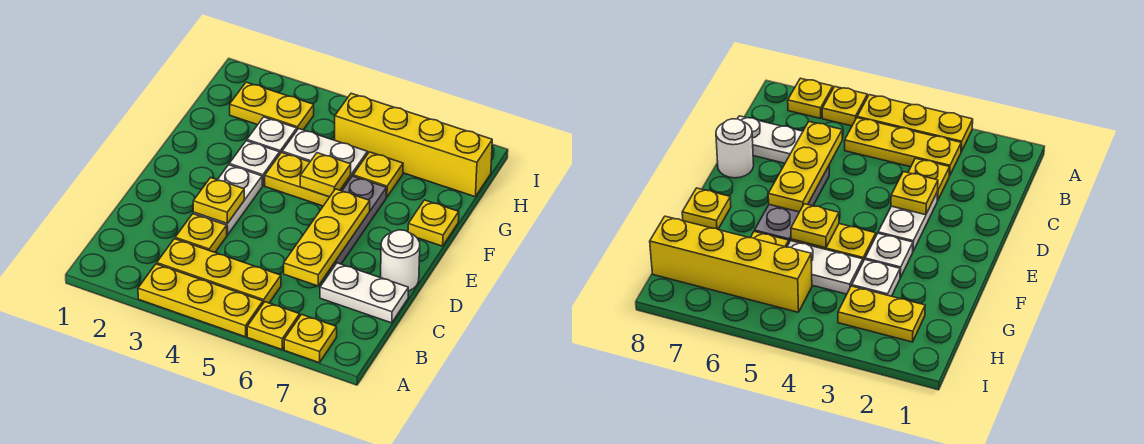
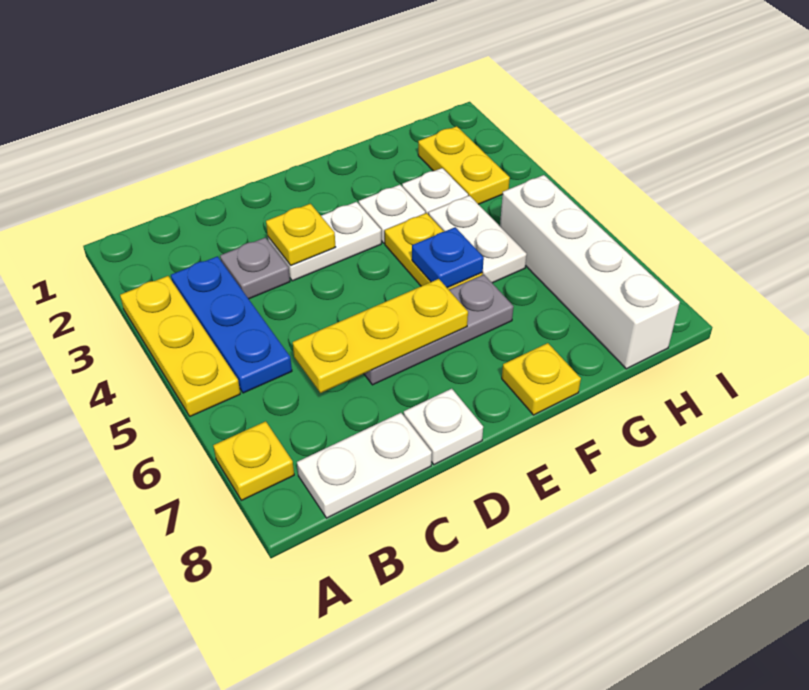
yellow 1x1 plate [247,302,300,350] -> none
yellow 1x3 plate [157,239,281,303] -> blue 1x3 plate [171,256,292,393]
yellow 1x1 plate [175,214,227,252] -> grey 1x1 plate [220,238,290,299]
white 1x2 plate [320,263,408,323] -> white 1x2 plate turned to [297,413,432,518]
white 1x1 round brick [381,230,420,291] -> white 1x1 plate [404,389,483,465]
yellow 1x1 plate [300,153,351,197] -> blue 1x1 plate [412,227,484,288]
yellow 1x1 plate [353,152,403,197] -> none
yellow 1x4 brick [335,93,492,197] -> white 1x4 brick [500,175,680,369]

